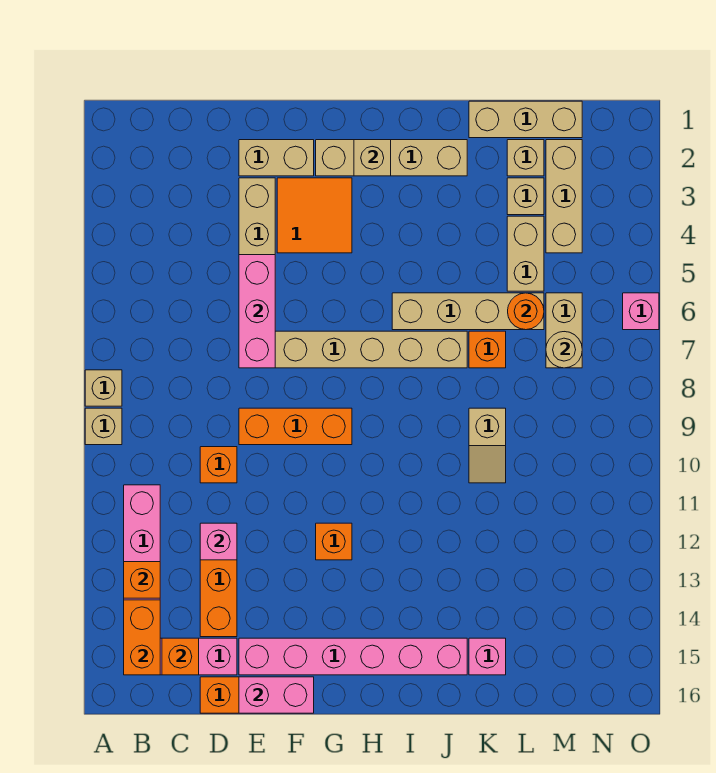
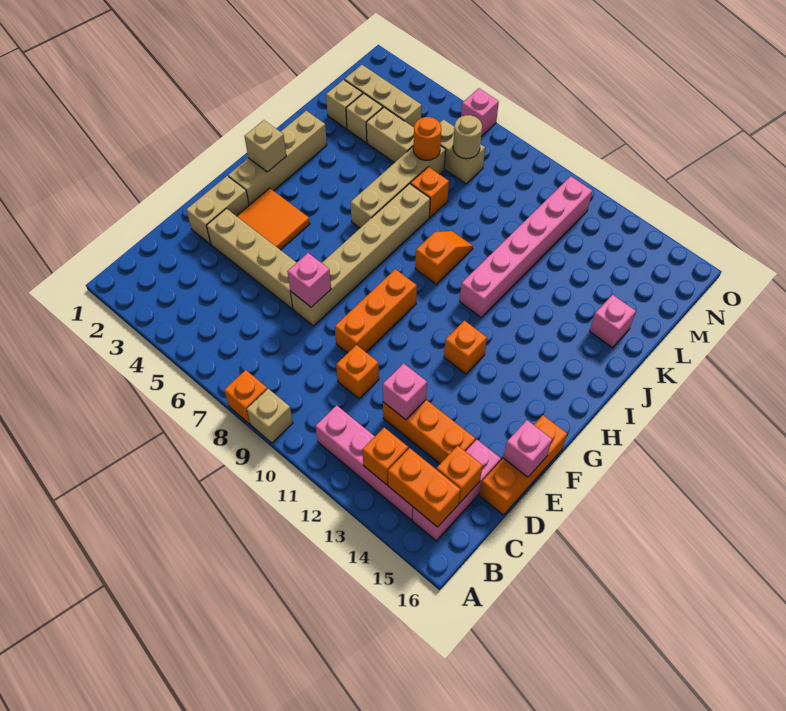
tan 1x1 brick [85,370,122,406] -> orange 1x1 brick [224,370,267,424]
pink 1x3 brick [239,255,275,368] -> pink 1x1 brick [287,253,331,307]
pink 1x6 brick [239,638,467,675] -> pink 1x6 brick moved to [460,176,592,317]
pink 1x2 brick [239,677,314,713] -> pink 1x1 brick [503,420,552,477]
none -> orange 1x2 slope [415,231,473,284]
tan 1x3 brick [469,101,582,138] -> none
tan 1x2 slope [469,408,506,483] -> none

